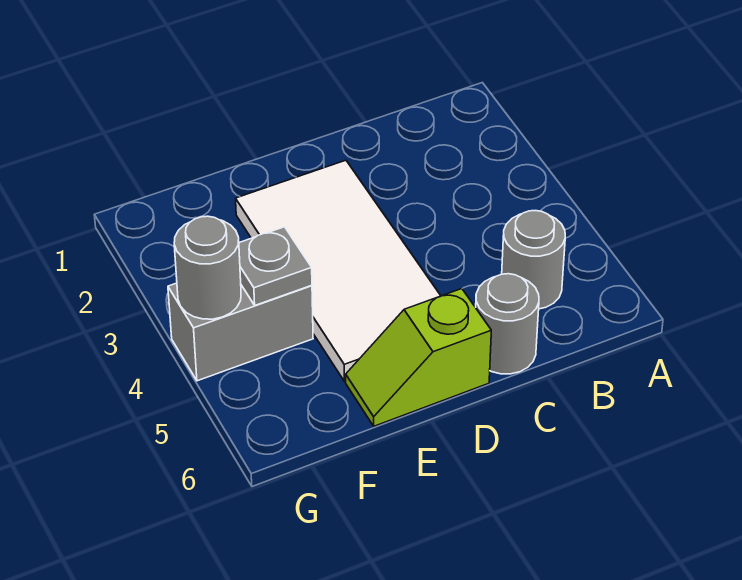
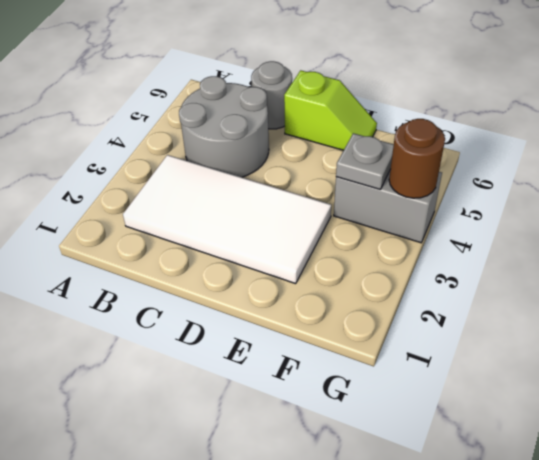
grey 1x1 round brick [502,211,565,309] -> grey 2x2 round brick [179,76,269,177]
white 2x4 tile [236,160,441,381] -> white 2x4 tile turned to [123,155,331,284]
grey 1x1 round brick [174,216,241,319] -> brown 1x1 round brick [389,119,445,198]

